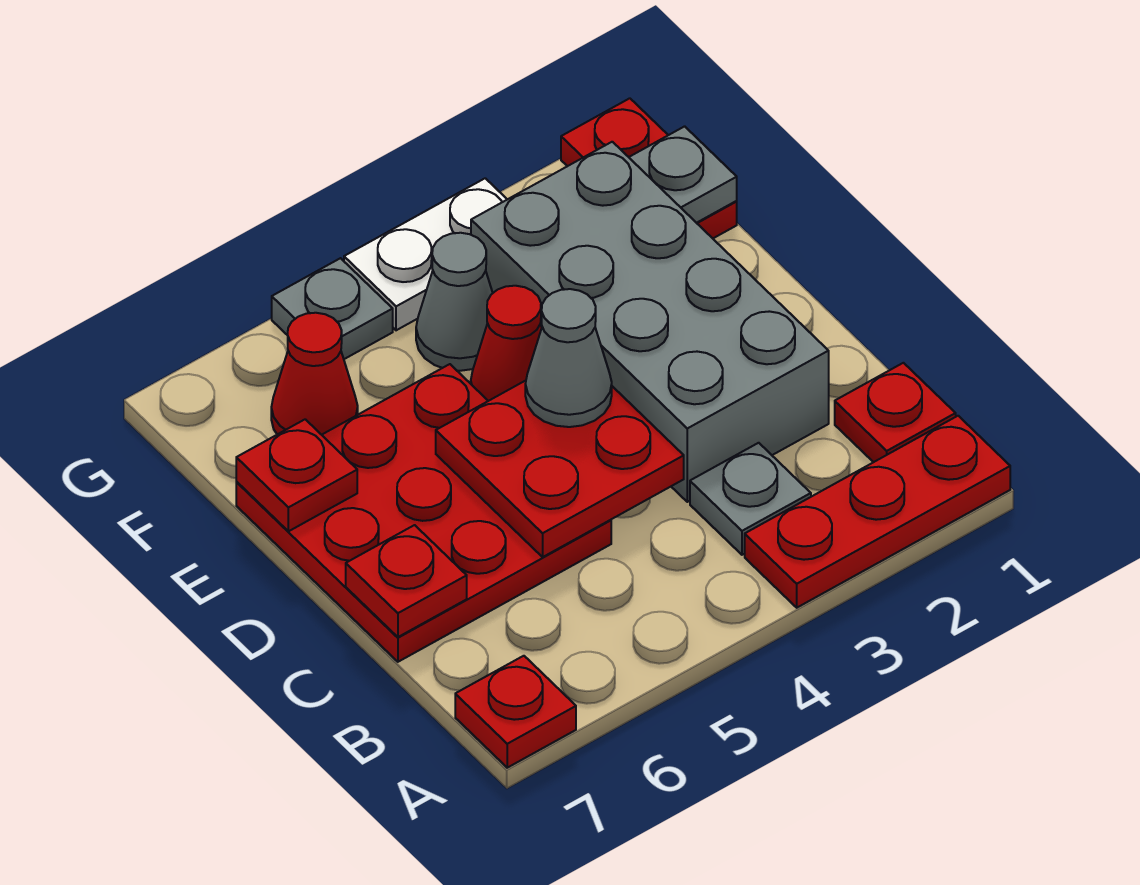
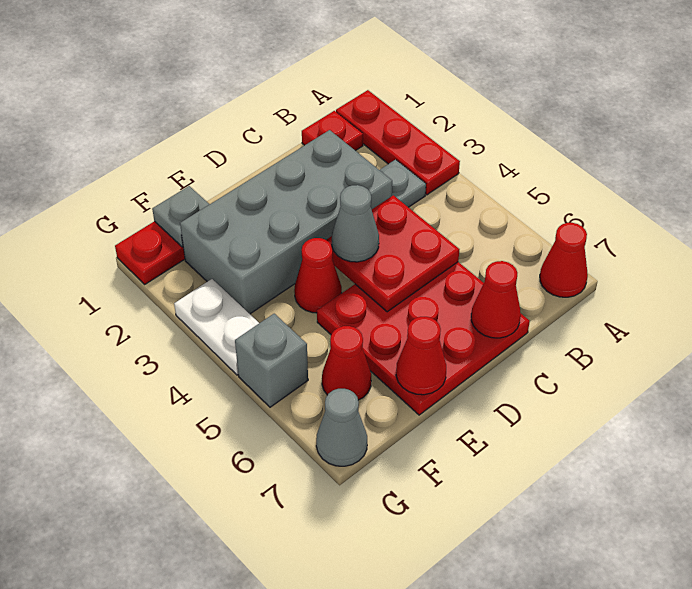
red 1x1 plate [455,656,576,768] -> red 1x1 cone [540,223,588,297]
red 1x1 plate [346,525,467,637] -> red 1x1 cone [471,261,521,338]
red 1x1 plate [236,419,357,531] -> red 1x1 cone [396,317,446,395]
grey 1x1 cone [416,233,493,371] -> grey 1x1 cone moved to [316,389,367,466]
grey 1x1 plate [272,258,393,359] -> grey 1x1 brick [235,314,308,407]

